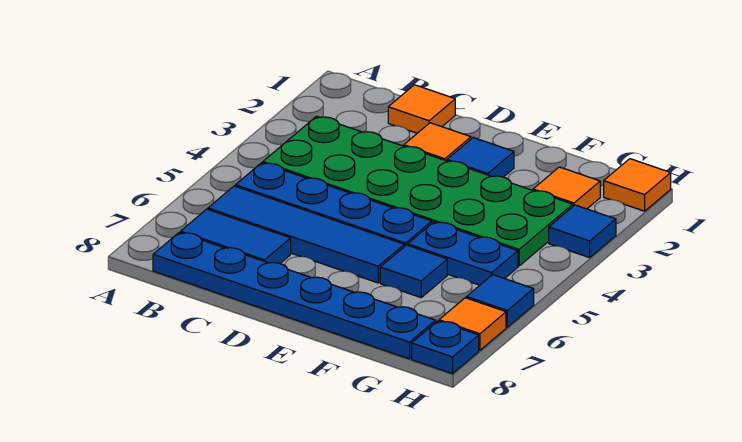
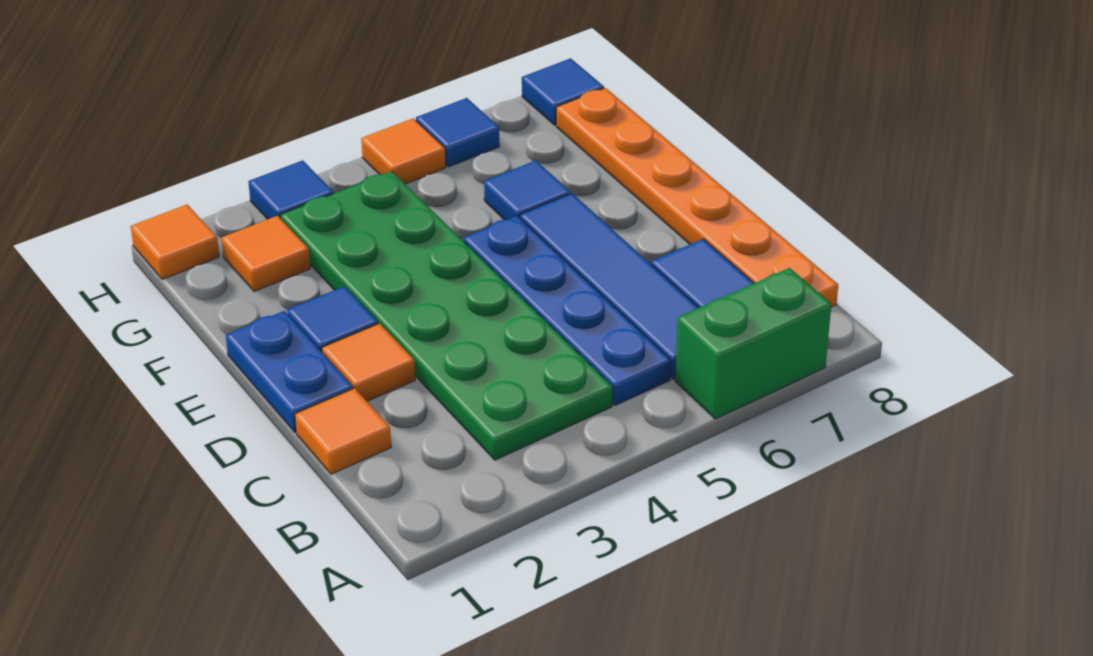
none -> green 1x2 brick [675,268,831,419]
blue 1x6 plate [153,232,436,359] -> orange 1x6 plate [556,88,838,307]
blue 1x2 plate [408,222,518,285] -> blue 1x2 plate moved to [226,311,353,432]
orange 1x1 tile [439,298,506,350] -> orange 1x1 tile moved to [361,118,446,184]
blue 1x1 plate [412,321,479,374] -> blue 1x1 tile [522,58,604,125]

